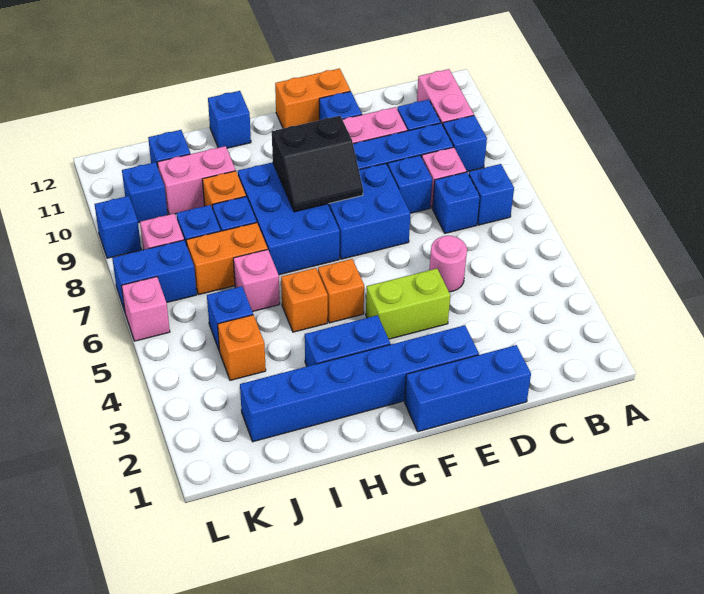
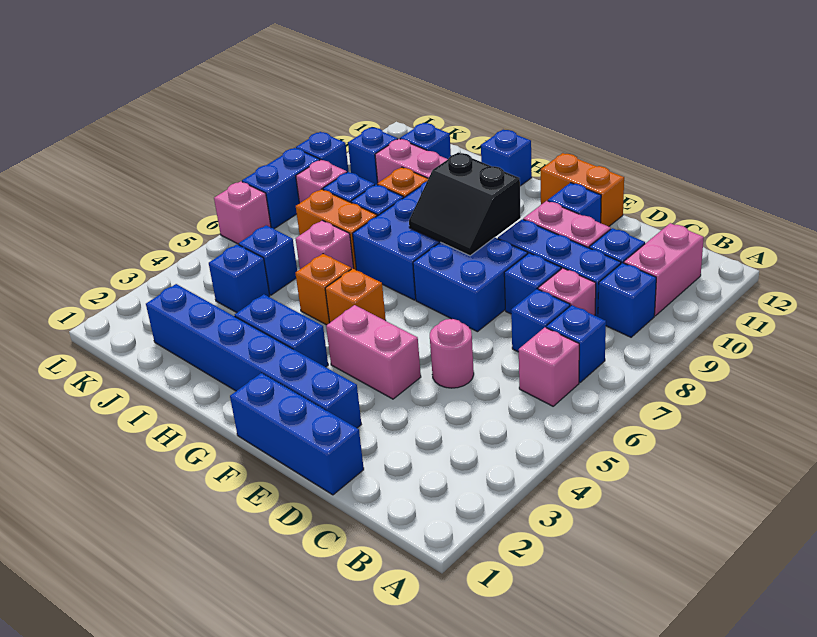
none -> pink 1x1 brick [519,327,579,406]
lime 1x2 brick [366,269,450,339] -> pink 1x2 brick [326,305,421,399]
orange 1x1 brick [218,315,266,380] -> blue 1x1 brick [209,244,270,313]
blue 1x2 brick [112,240,197,311] -> blue 1x2 brick turned to [242,148,320,229]

